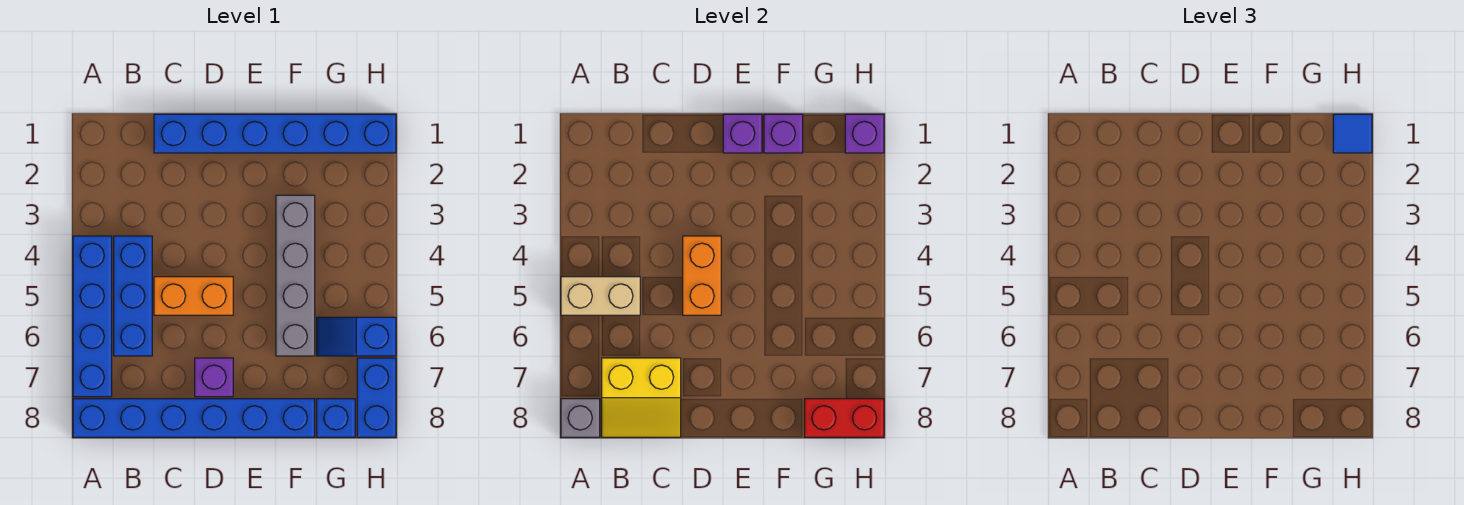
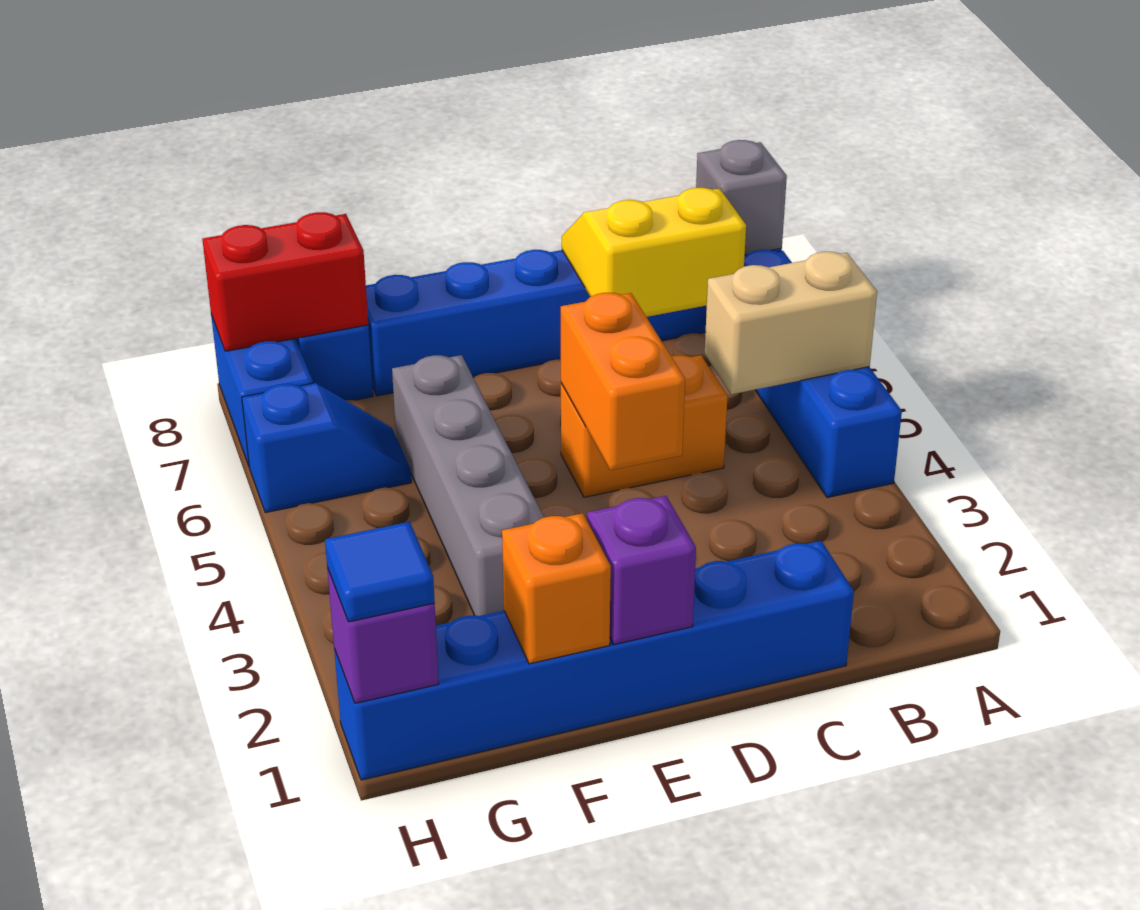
blue 1x3 brick [114,236,152,356] -> none
purple 1x1 brick [195,358,233,397] -> none
purple 1x1 brick [764,114,803,153] -> orange 1x1 brick [502,513,611,664]

